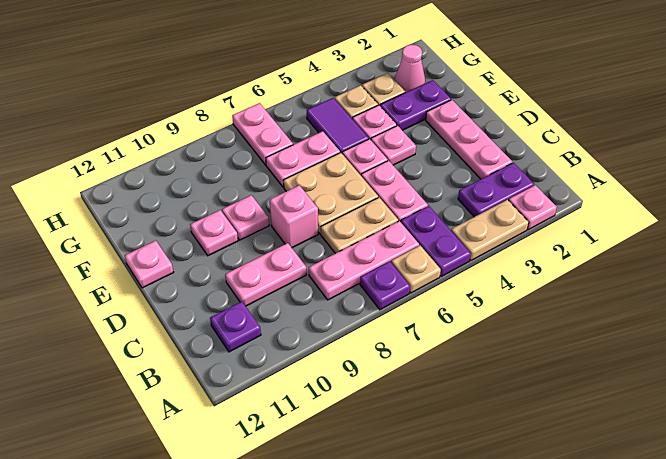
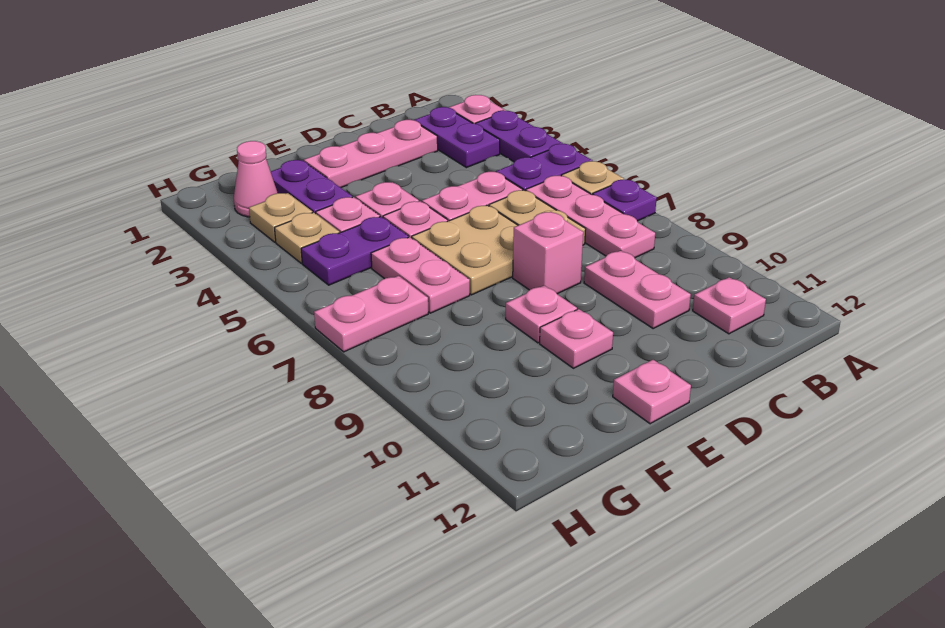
tan 1x2 plate [451,200,529,260] -> purple 1x2 plate [475,110,562,162]
purple 1x1 plate [210,302,261,352] -> pink 1x1 plate [693,277,766,334]
purple 1x2 tile [307,98,369,153] -> purple 1x2 plate [301,217,408,285]

